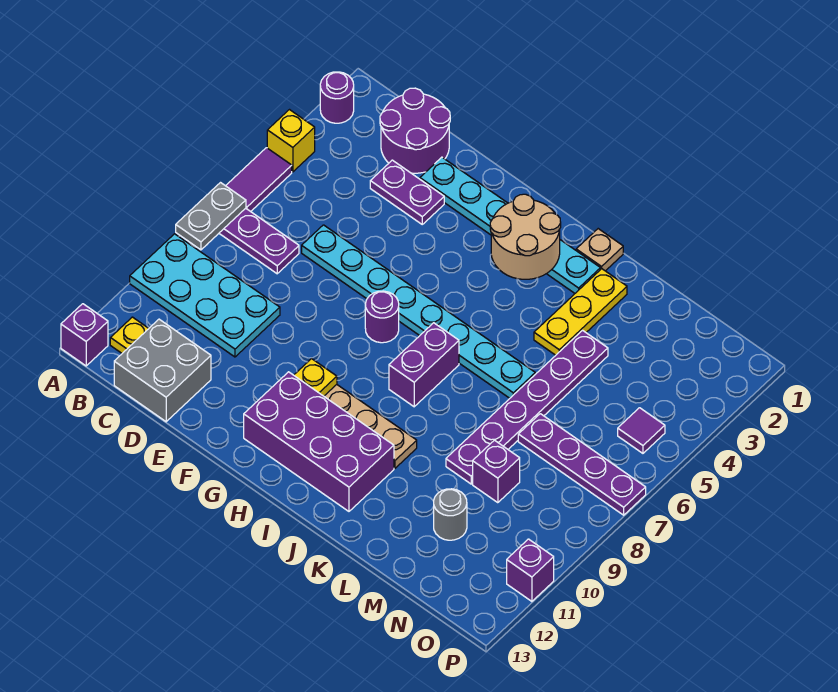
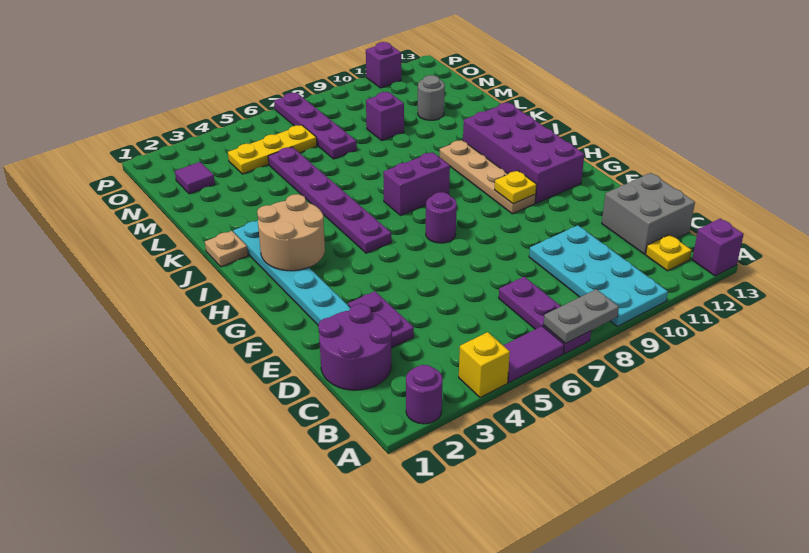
cyan 1x8 plate [302,225,535,398] -> none
yellow 1x3 plate [534,269,627,355] -> yellow 1x3 plate moved to [228,125,317,174]
purple 1x6 plate [446,330,608,484] -> purple 1x6 plate turned to [268,147,391,253]
purple 1x1 tile [618,408,665,453] -> purple 1x1 tile moved to [175,162,215,194]

